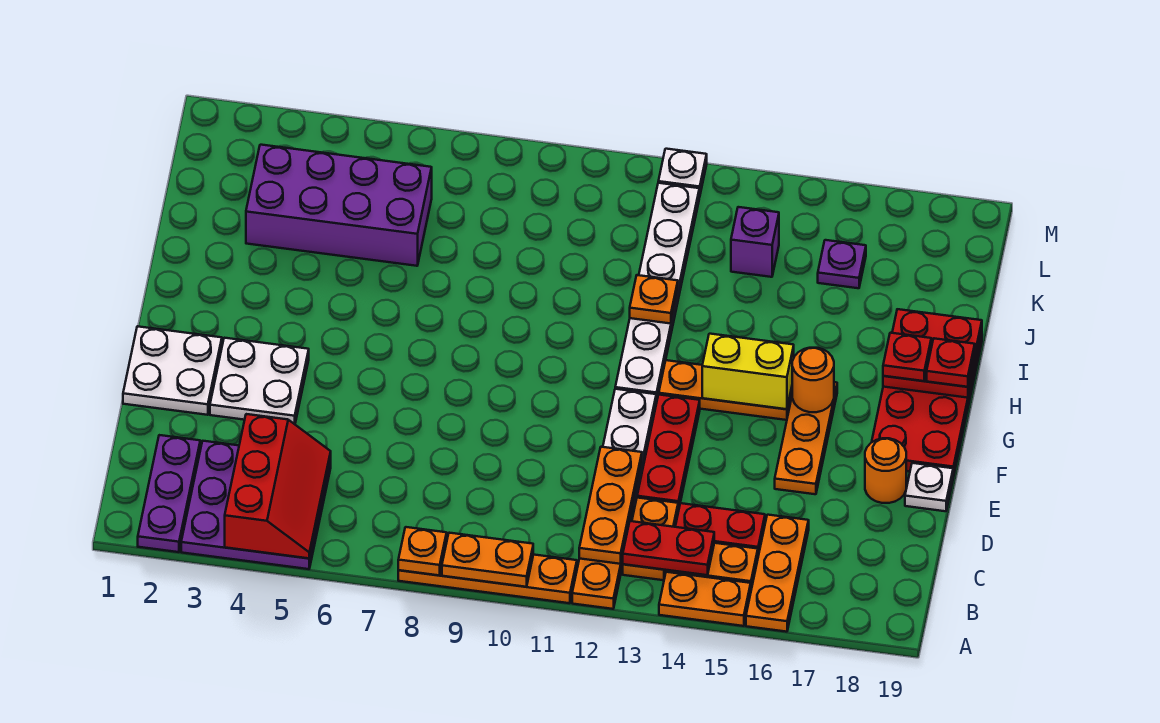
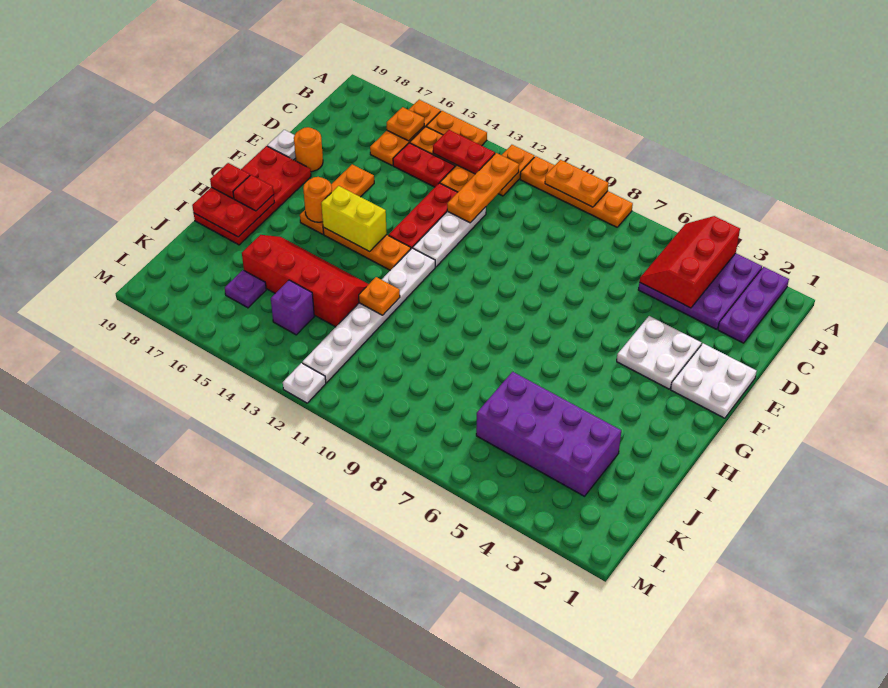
orange 1x1 plate [398,527,447,575] -> orange 1x1 plate moved to [387,107,424,141]
none -> red 2x4 slope [242,235,369,327]

